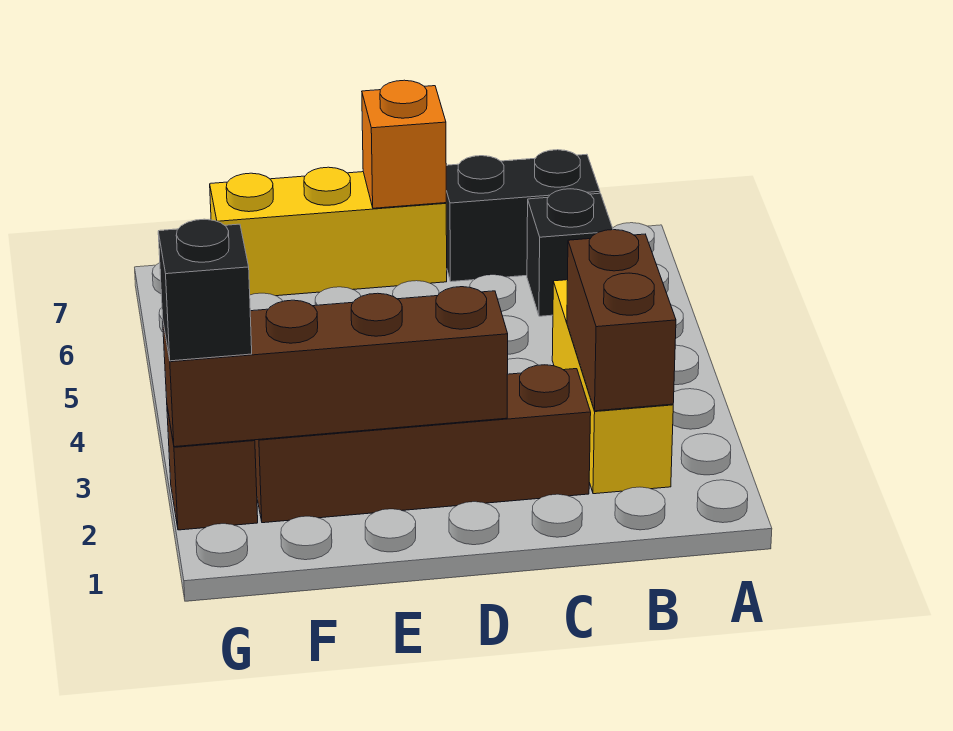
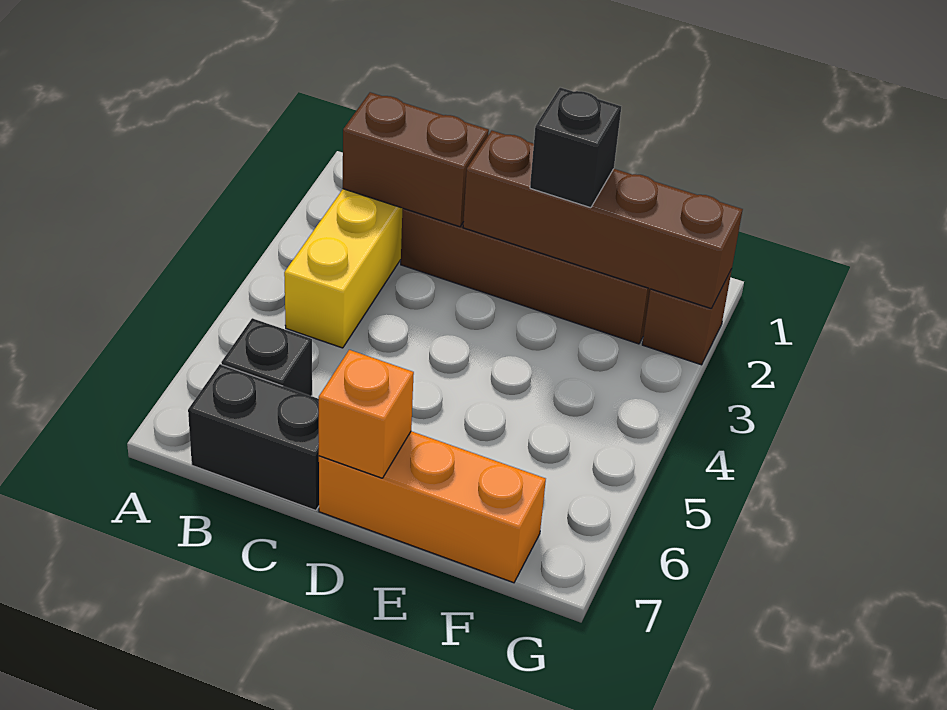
brown 1x2 brick [567,230,676,411] -> brown 1x2 brick turned to [343,92,489,227]
yellow 1x3 brick [210,167,447,296] -> orange 1x3 brick [319,431,546,583]
black 1x1 brick [158,219,252,361] -> black 1x1 brick moved to [530,88,621,208]

